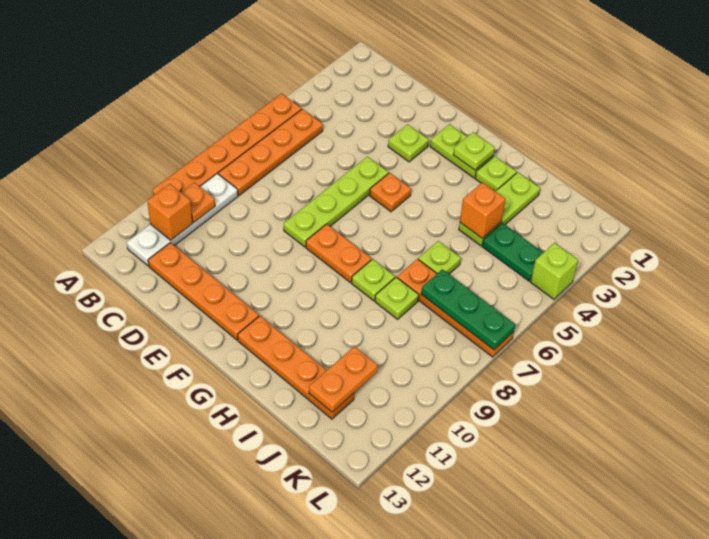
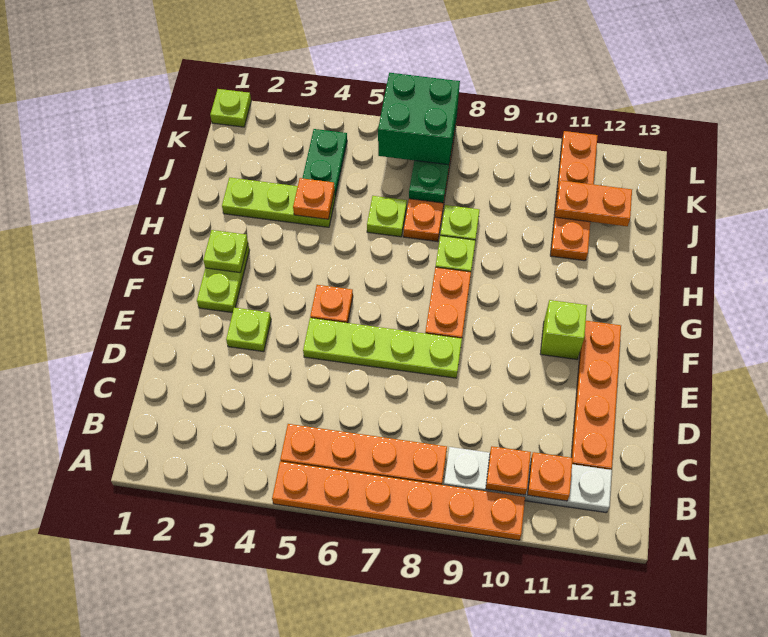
orange 1x1 brick [147,184,193,240] -> orange 1x1 plate [528,452,573,501]
orange 1x4 plate [238,316,354,419] -> orange 1x4 plate moved to [550,131,598,261]
lime 1x1 plate [475,156,517,191] -> lime 1x1 plate moved to [210,89,251,127]
orange 1x1 brick [460,182,505,238] -> orange 1x1 plate [293,178,335,219]
none -> green 2x2 brick [378,73,460,165]
lime 1x1 brick [531,243,578,299] -> lime 1x1 brick moved to [541,300,587,359]

